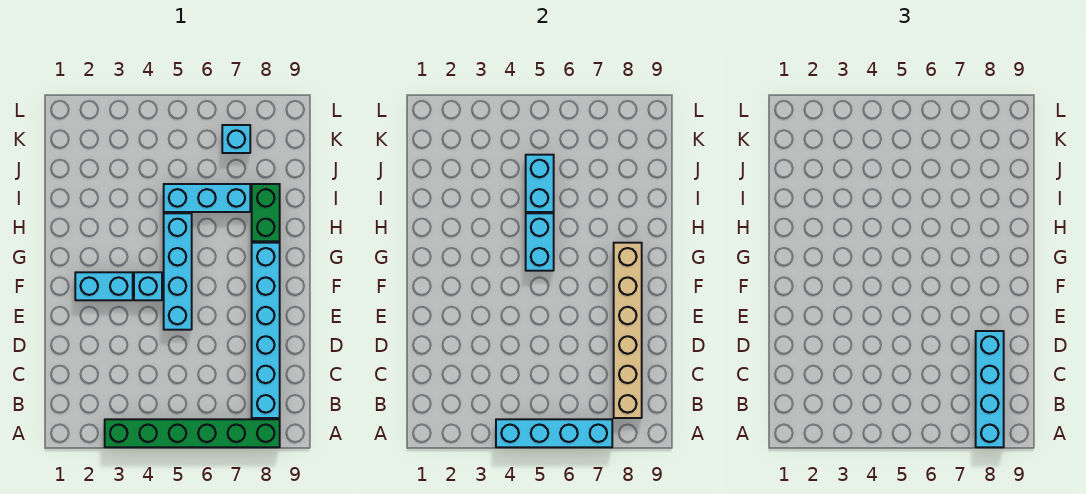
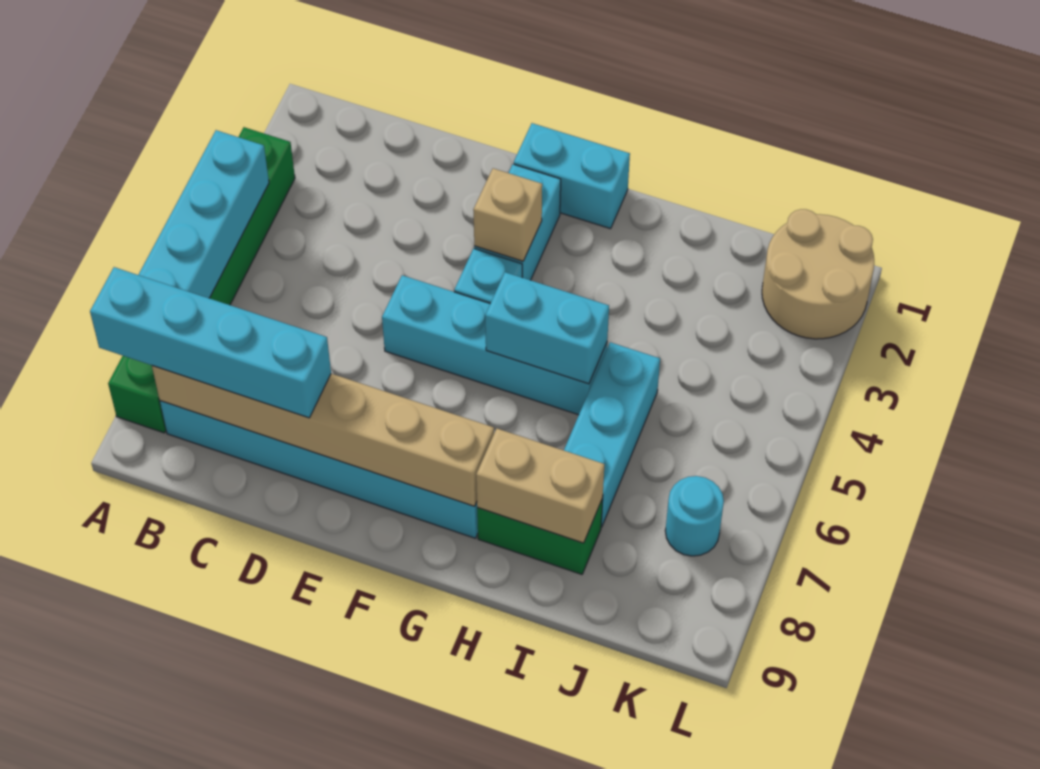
none -> tan 1x1 brick [473,168,542,261]
none -> tan 1x2 brick [476,429,604,543]
cyan 1x2 brick [526,155,554,212] -> cyan 1x2 brick moved to [514,123,630,229]
none -> tan 2x2 round brick [762,209,874,339]
cyan 1x1 brick [222,125,250,153] -> cyan 1x1 round brick [665,476,724,556]

